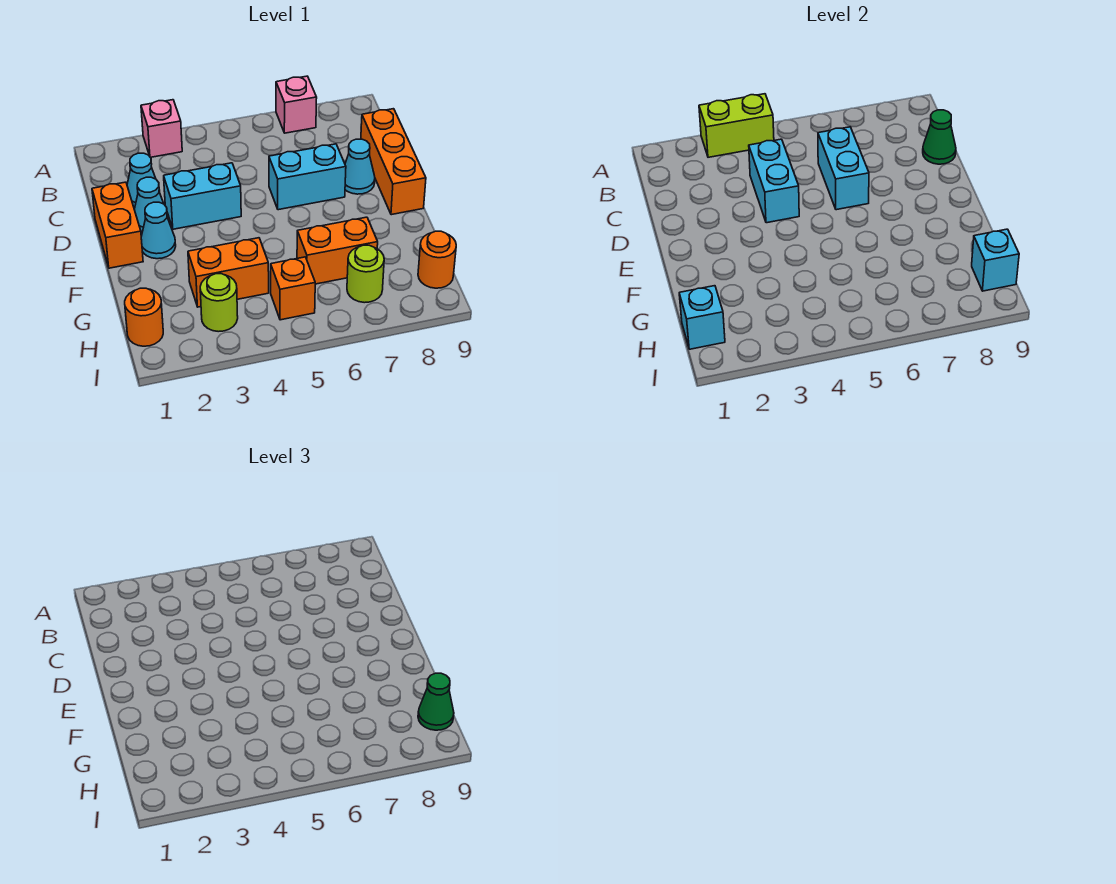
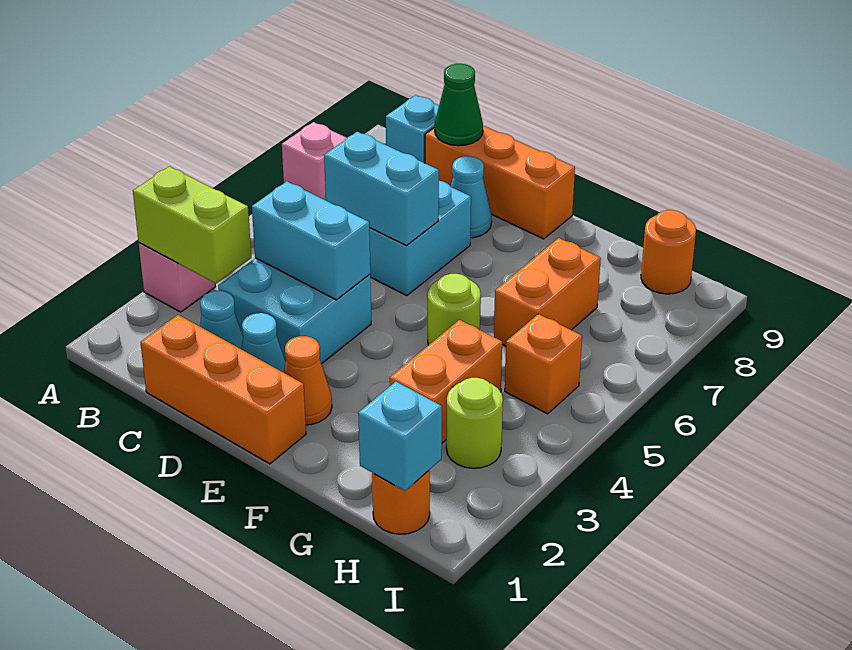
lime 1x2 brick [699,94,774,157] -> lime 1x2 brick turned to [133,166,251,284]
orange 1x2 brick [92,182,143,268] -> orange 1x3 brick [141,315,306,464]
cyan 1x2 brick [164,163,241,229] -> cyan 2x2 brick [218,258,371,364]
cyan 1x1 cone [141,202,176,259] -> orange 1x1 cone [284,336,332,425]
lime 1x1 round brick [347,245,384,303] -> lime 1x1 round brick moved to [428,274,481,345]
cyan 1x1 brick [972,229,1019,291] -> cyan 1x1 brick moved to [386,95,439,163]
green 1x1 cone [418,673,454,730] -> none

